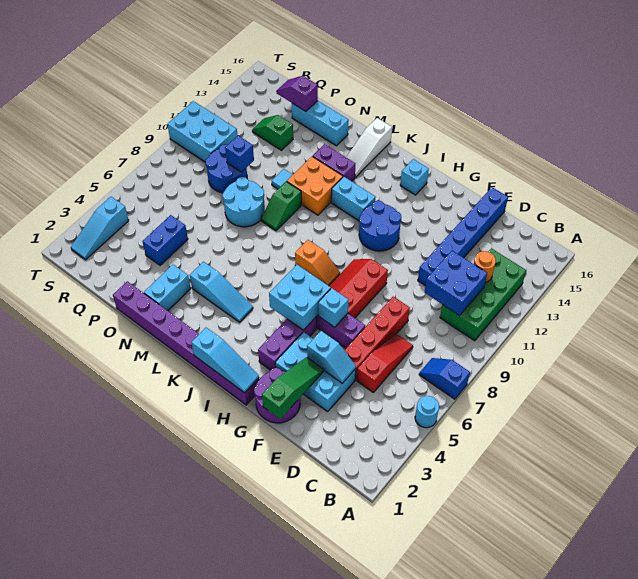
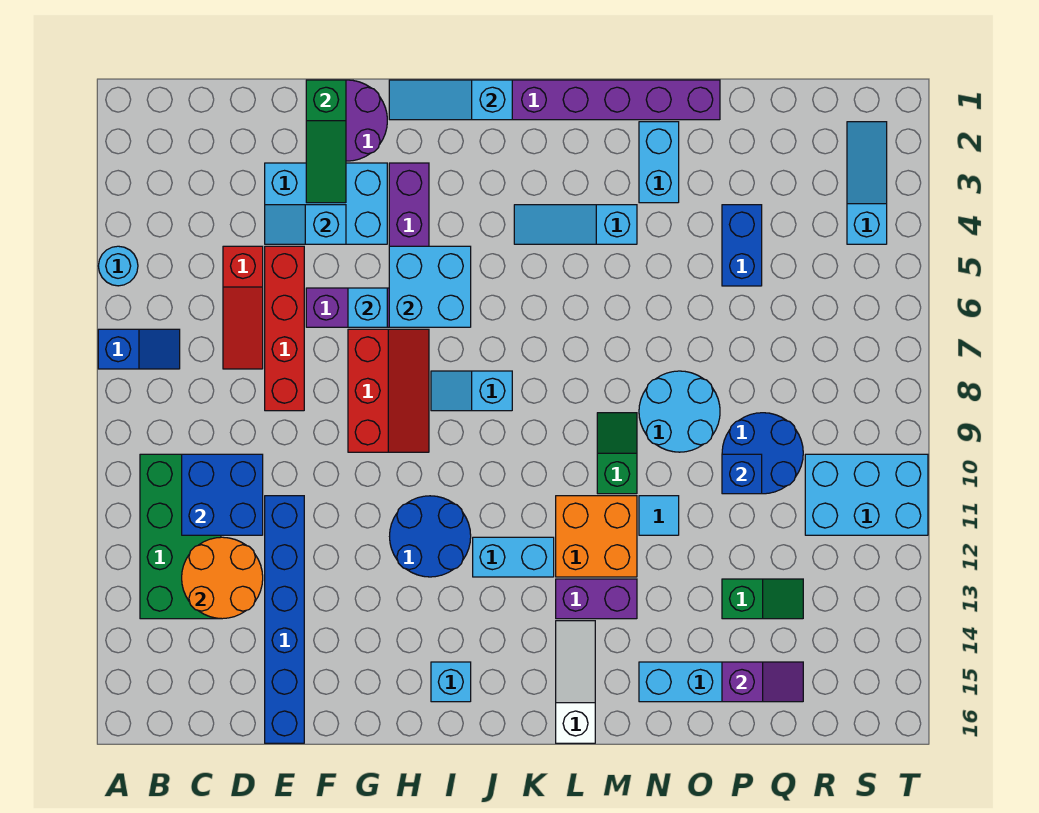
orange 1x1 round brick [474,251,496,282] -> orange 2x2 round brick [182,537,263,619]
orange 1x2 slope [295,240,340,286] -> cyan 1x2 slope [431,371,512,411]

